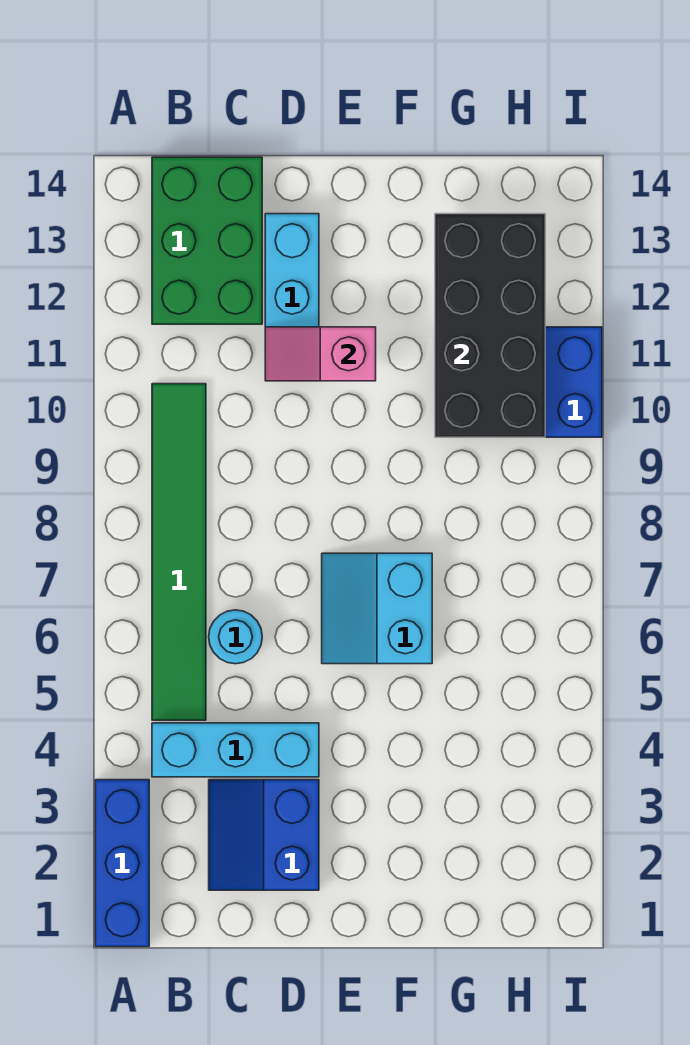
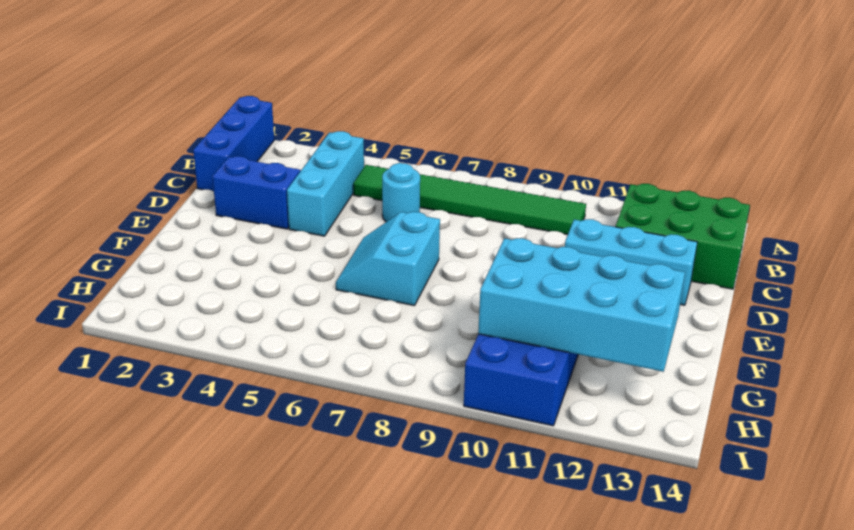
blue 1x3 brick [95,780,149,947] -> blue 1x3 brick turned to [193,96,274,191]
pink 1x2 slope [265,327,376,381] -> none
cyan 2x2 slope [322,553,432,664] -> cyan 2x2 slope turned to [336,212,440,306]
black 2x4 brick [435,214,545,437] -> cyan 2x4 brick [478,238,685,372]

